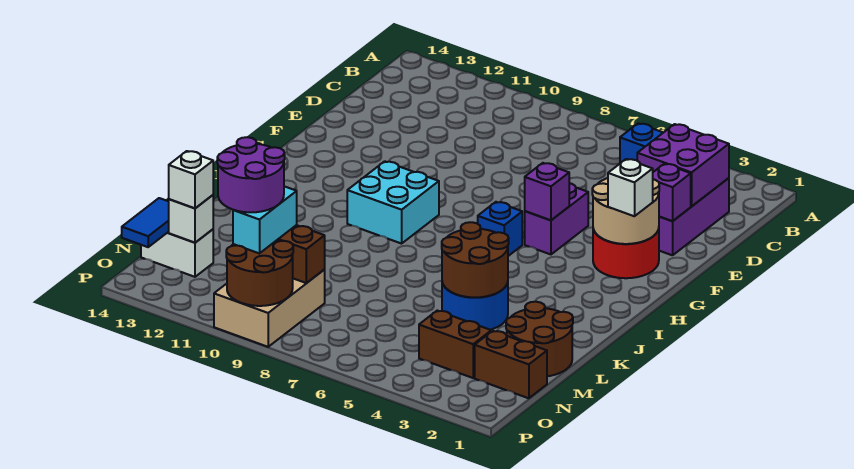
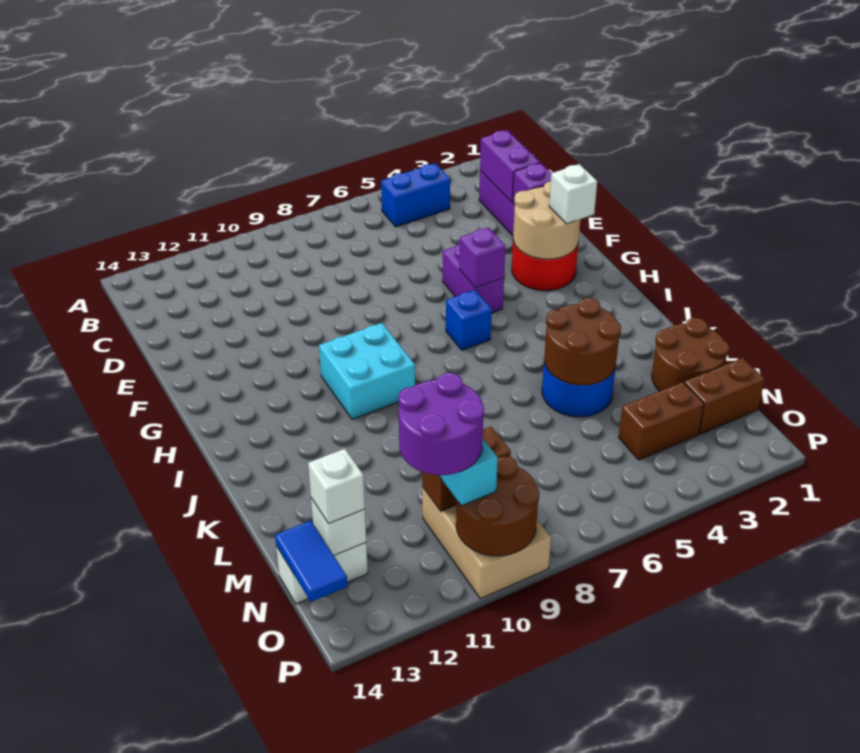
purple 2x2 brick [637,124,729,206] -> purple 1x2 brick [480,130,540,202]

